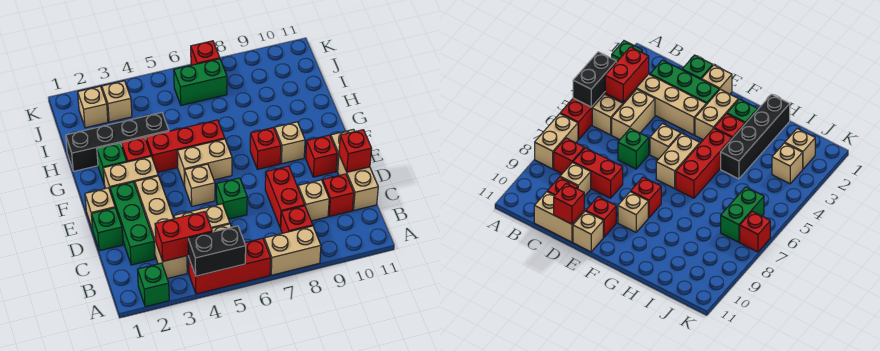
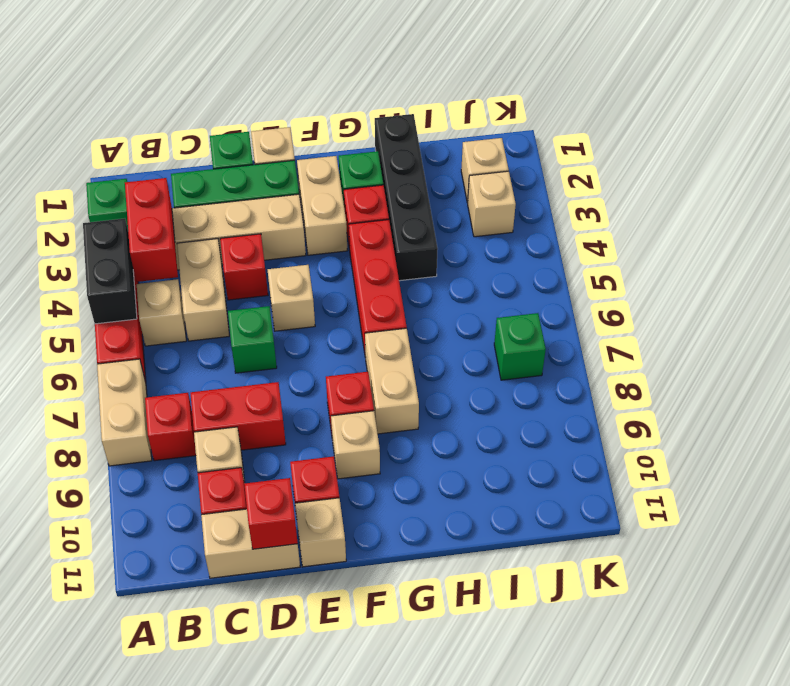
tan 1x2 brick [177,139,232,187] -> tan 1x2 brick moved to [365,328,419,434]
green 1x2 brick [174,59,227,105] -> green 1x1 brick [494,313,546,380]
red 1x1 brick [191,41,220,65] -> red 1x1 brick moved to [220,234,268,300]

